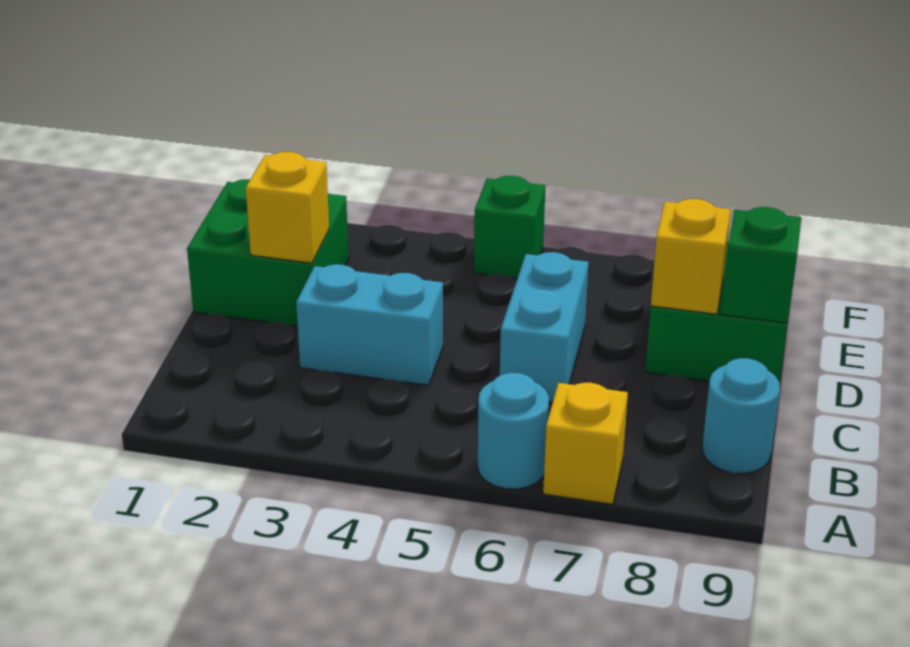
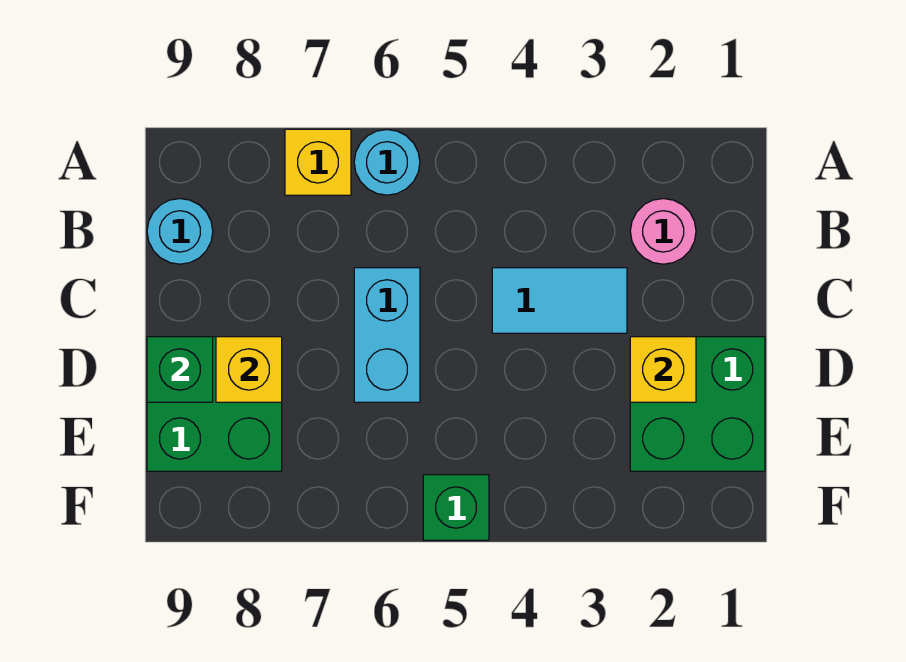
none -> pink 1x1 round brick [630,199,696,264]
cyan 1x2 brick [296,264,443,385] -> cyan 1x2 tile [492,268,627,333]

